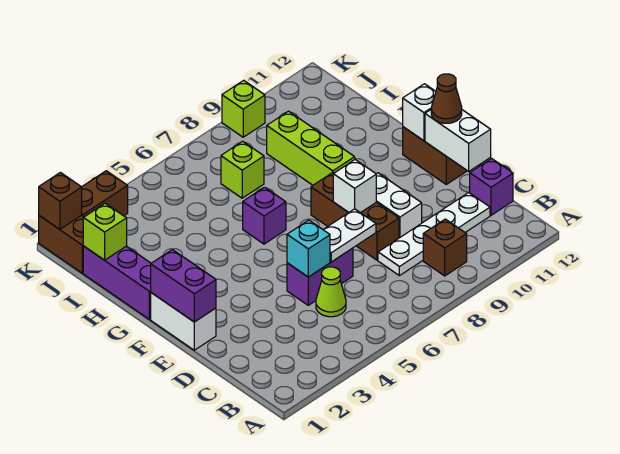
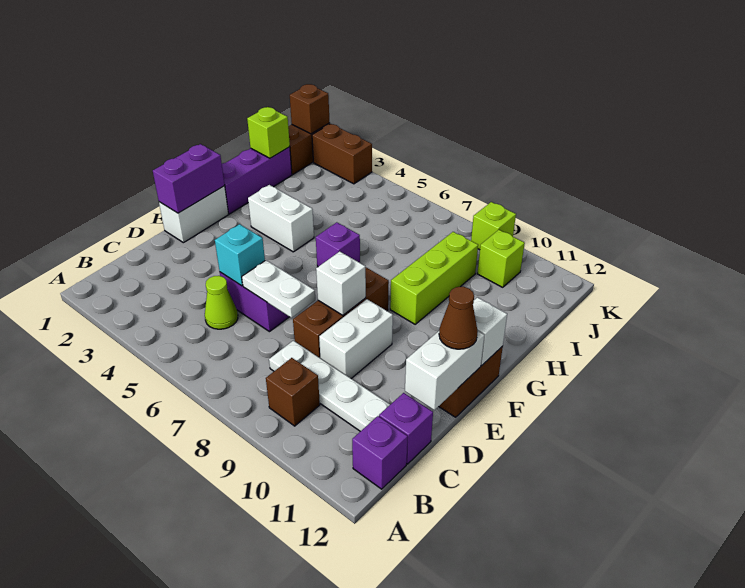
none -> purple 1x1 brick [352,416,408,489]
none -> white 1x2 brick [248,185,314,252]
lime 1x1 brick [221,141,264,198] -> lime 1x1 brick moved to [477,230,525,287]

